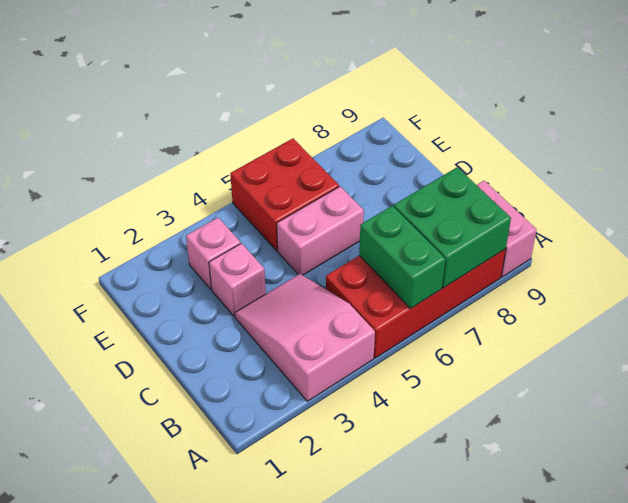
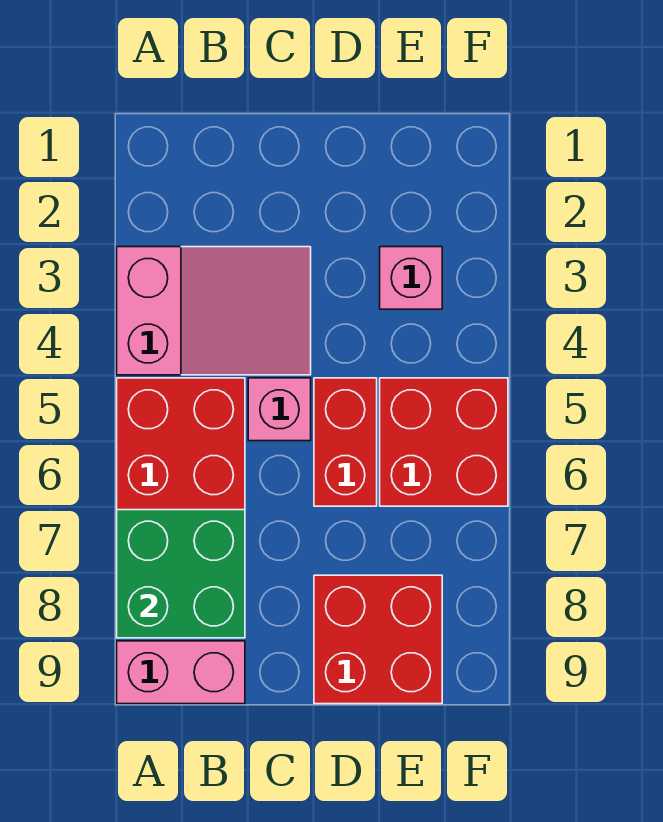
green 1x2 brick [359,206,445,308] -> none
pink 1x1 brick [209,243,266,316] -> pink 1x1 brick moved to [248,378,311,441]
pink 1x2 brick [277,186,364,275] -> red 1x2 brick [314,378,377,506]
none -> red 2x2 brick [314,575,442,704]

